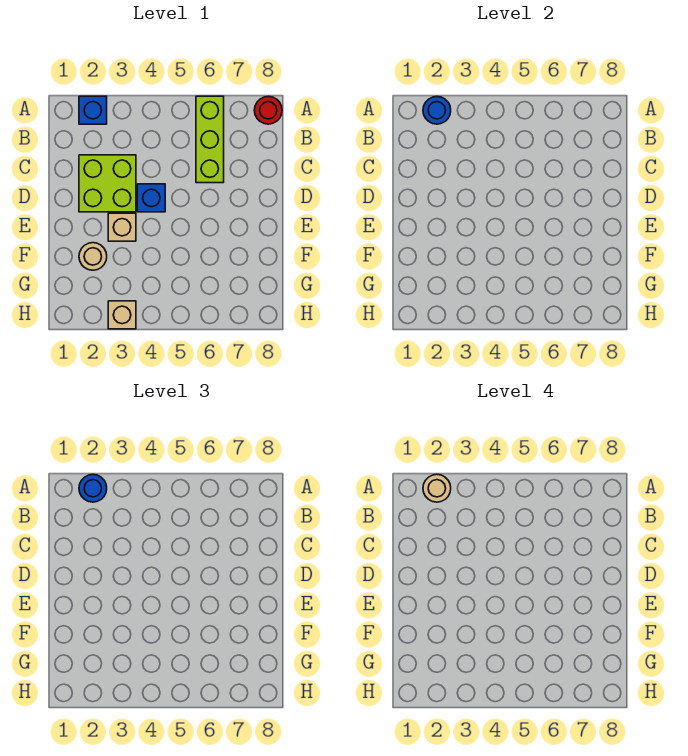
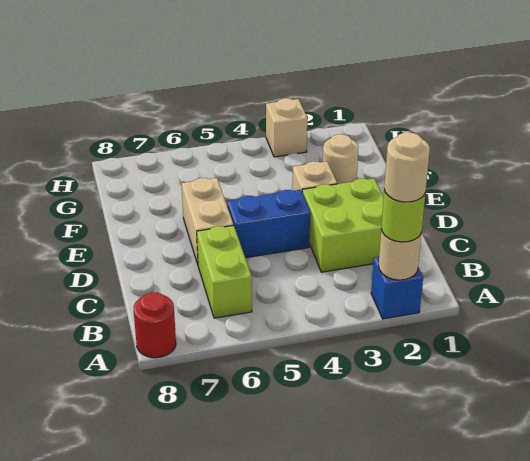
blue 1x1 round brick [423,96,451,124] -> tan 1x1 round brick [379,229,421,280]
blue 1x1 round brick [79,474,107,502] -> lime 1x1 round brick [381,190,425,242]
lime 1x3 brick [196,96,224,183] -> lime 1x2 brick [197,225,252,318]
blue 1x1 brick [137,184,165,212] -> blue 1x2 brick [227,190,310,258]
none -> tan 1x2 brick [182,178,233,264]

